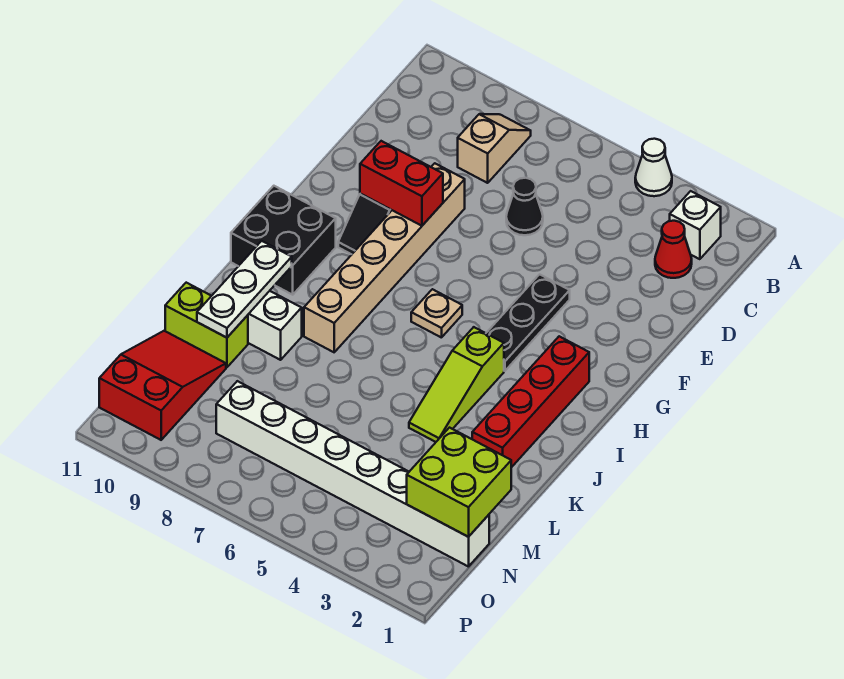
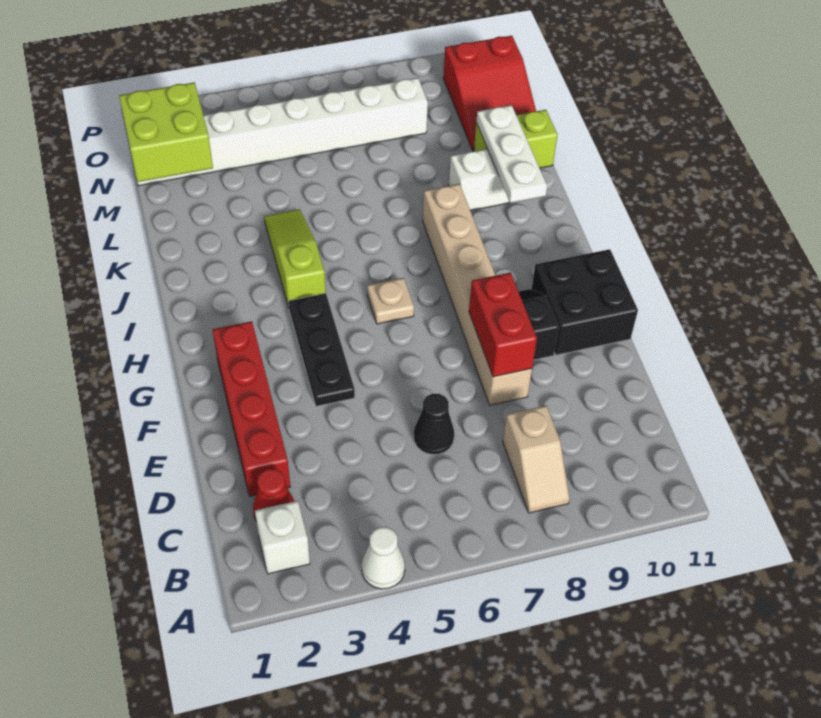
red 1x2 brick [360,141,443,226] -> red 1x2 brick turned to [469,273,537,377]
red 1x4 brick [472,336,589,467] -> red 1x4 brick moved to [213,321,290,496]
black 2x2 brick [231,186,336,295] -> black 2x2 brick moved to [531,249,638,355]

